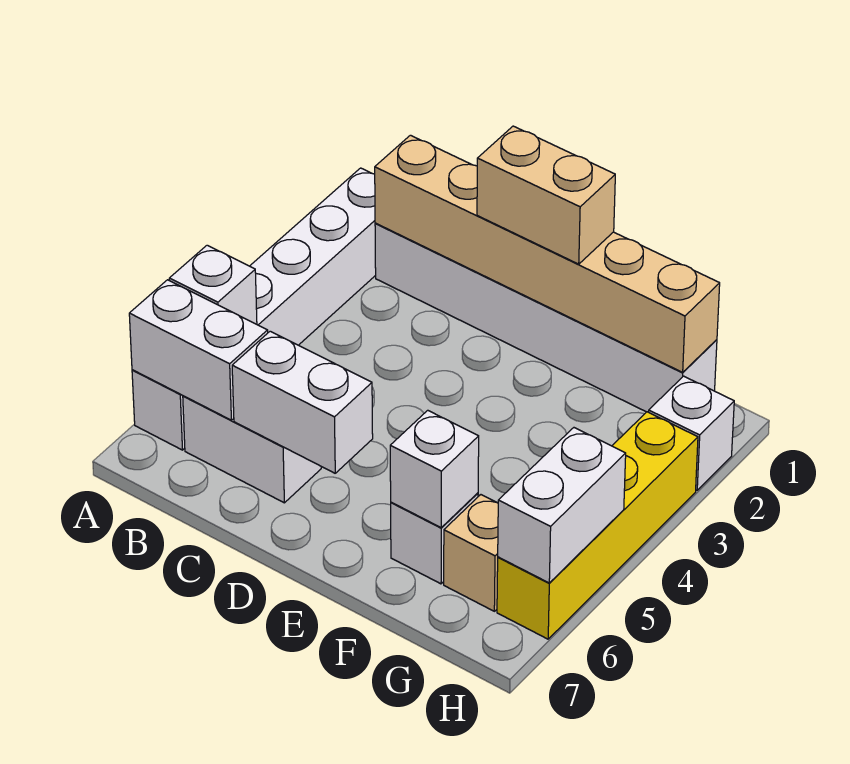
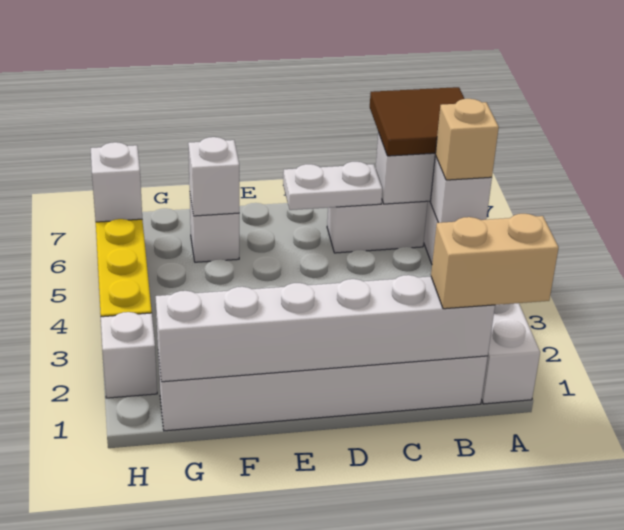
none -> brown 2x2 tile [370,87,464,156]
tan 1x6 brick [375,135,720,372] -> white 1x6 brick [156,275,495,382]
white 1x2 brick [232,331,373,473] -> white 1x2 plate [283,162,382,210]
tan 1x2 brick [477,126,615,264] -> tan 1x2 brick moved to [431,214,559,309]
tan 1x1 brick [444,495,498,611] -> tan 1x1 brick moved to [435,99,499,180]
white 1x2 brick [498,428,626,583] -> white 1x1 brick [91,142,142,222]

